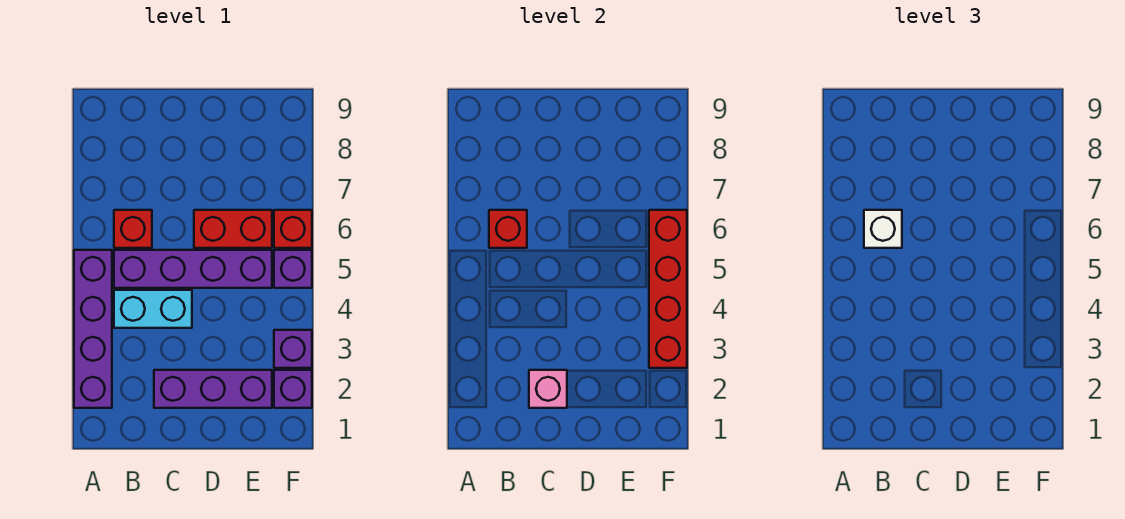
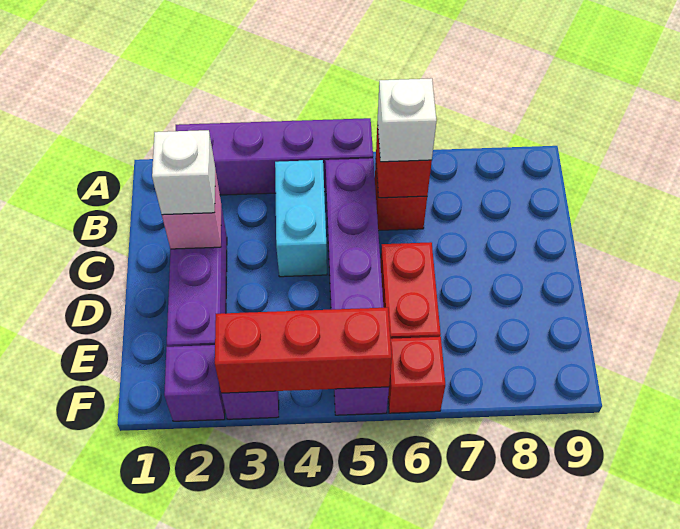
none -> white 1x1 brick [152,130,215,215]
red 1x4 brick [649,210,687,368] -> red 1x3 brick [215,308,392,393]

